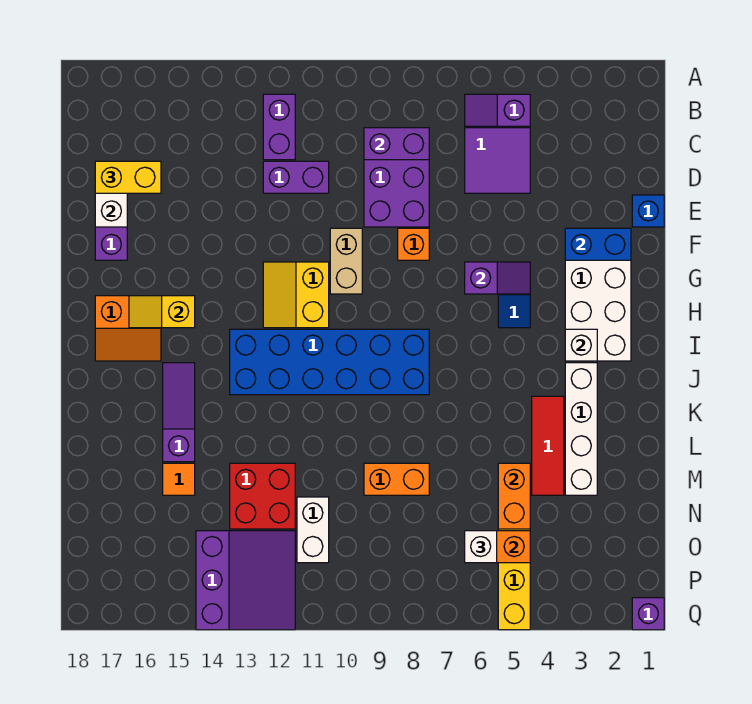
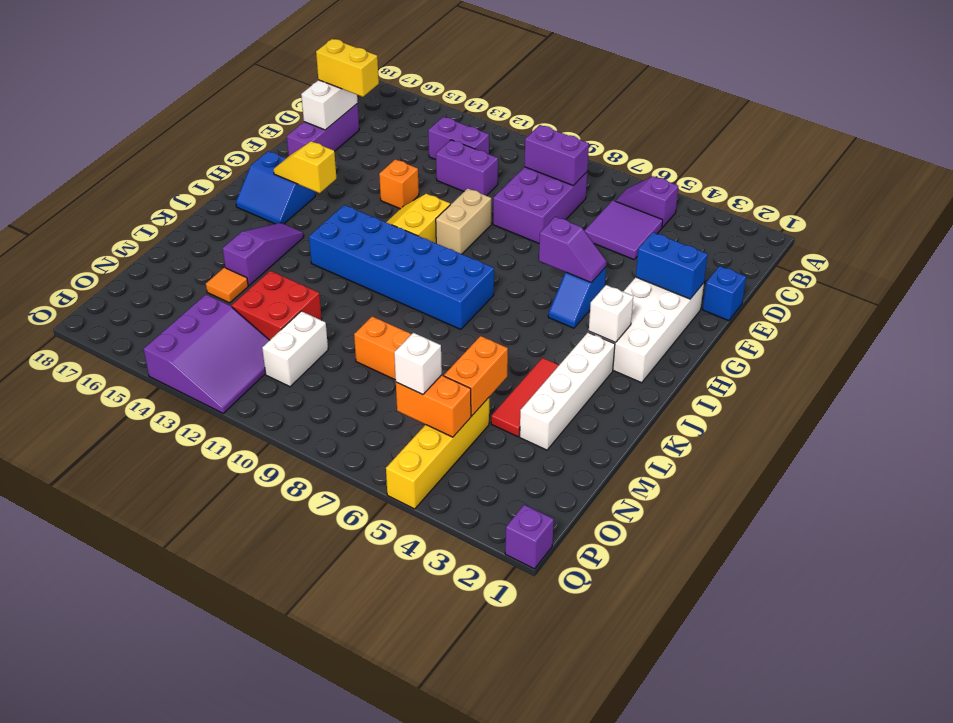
purple 1x2 brick [263,94,295,160] -> purple 1x2 brick turned to [428,117,489,160]
orange 1x1 brick [398,228,429,260] -> orange 1x1 brick moved to [379,159,419,209]
orange 2x2 slope [95,296,161,361] -> blue 2x2 slope [236,151,315,224]

